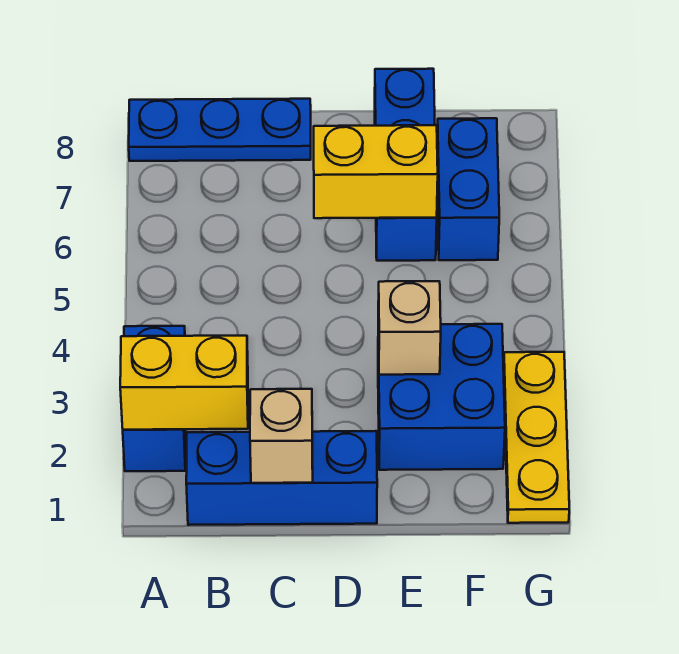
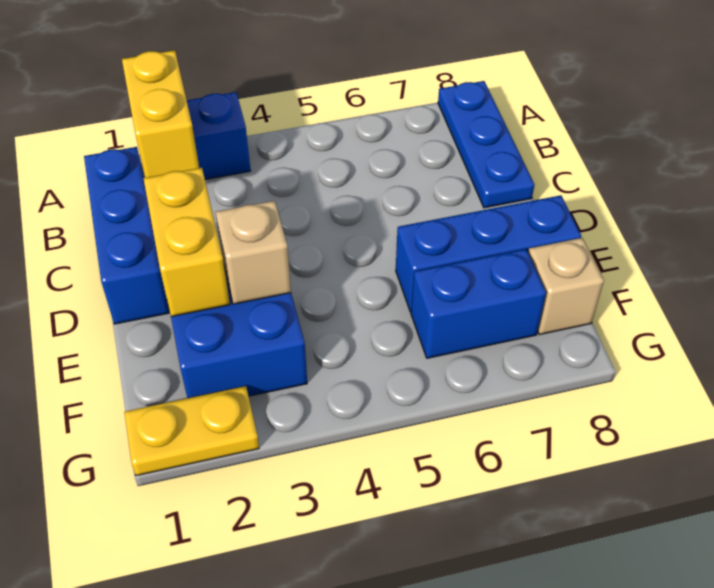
tan 1x1 brick [250,389,313,483] -> tan 1x1 brick moved to [528,238,604,335]
yellow 1x2 brick [314,125,438,218] -> yellow 1x2 brick moved to [144,168,230,317]
yellow 1x3 plate [504,352,569,523] -> yellow 1x2 plate [124,386,259,476]

